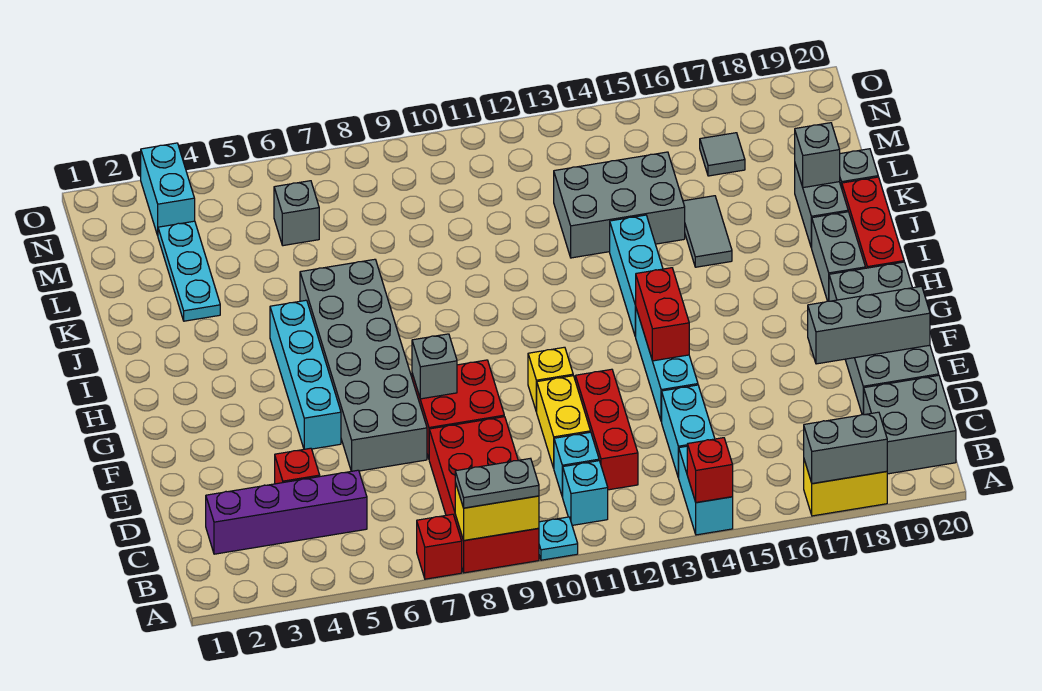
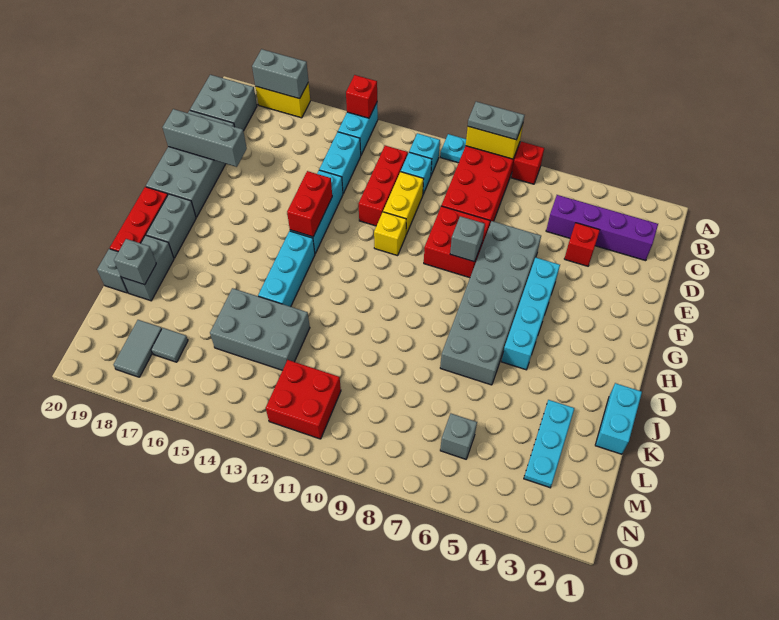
grey 1x2 tile [683,196,732,267] -> grey 1x2 tile moved to [113,320,162,377]
none -> red 2x2 brick [266,360,341,439]
cyan 1x2 brick [141,143,195,235] -> cyan 1x2 brick moved to [595,383,642,454]

